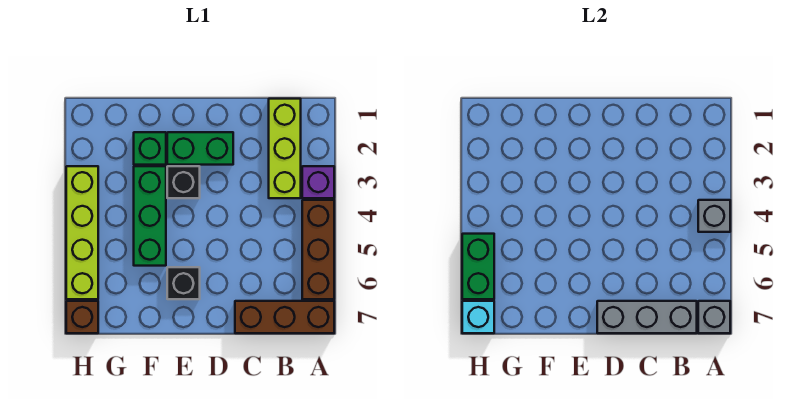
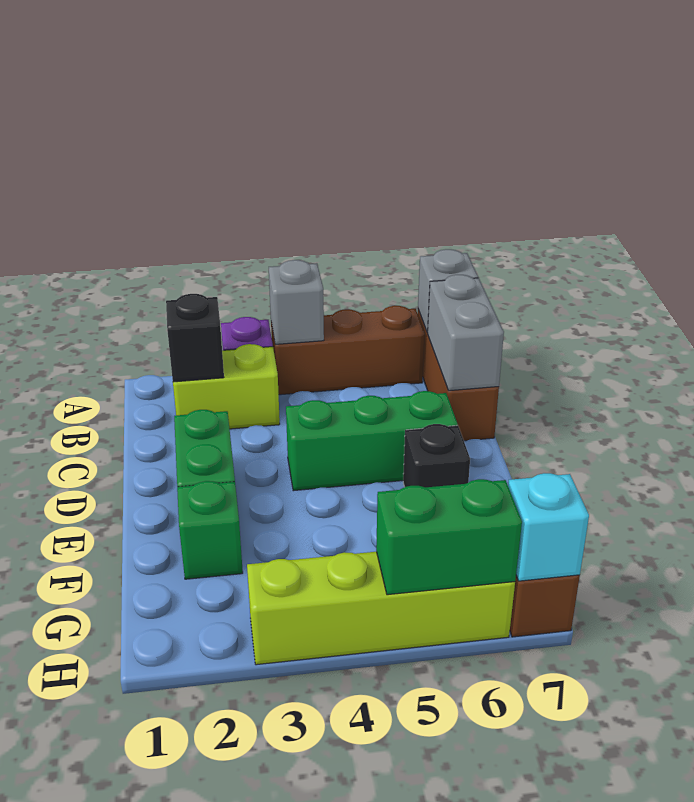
lime 1x3 brick [269,99,301,198] -> lime 1x2 brick [173,344,280,429]
grey 1x3 brick [597,301,697,333] -> grey 1x2 brick [428,275,504,391]
black 1x1 brick [167,166,200,198] -> black 1x1 brick moved to [166,294,224,382]
green 1x3 brick [134,166,166,266] -> green 1x3 brick moved to [286,391,458,491]

